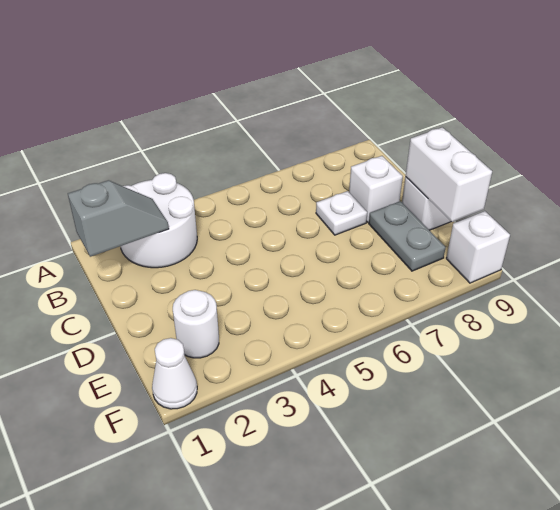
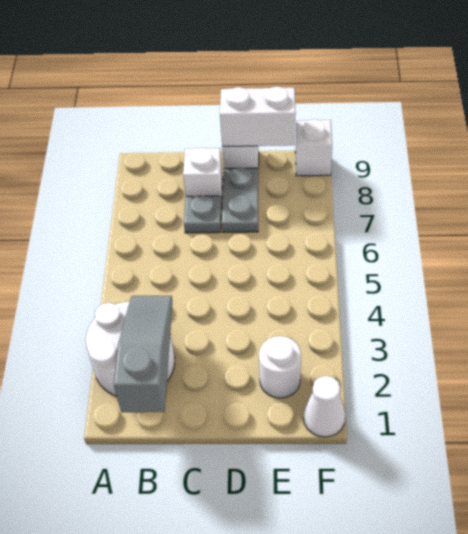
grey 1x2 slope [68,180,169,257] -> grey 1x3 slope [114,296,172,412]
white 1x1 plate [316,191,367,235] -> grey 1x1 plate [184,196,222,233]
grey 1x2 plate [369,201,446,271] -> grey 1x2 plate turned to [222,168,258,232]

